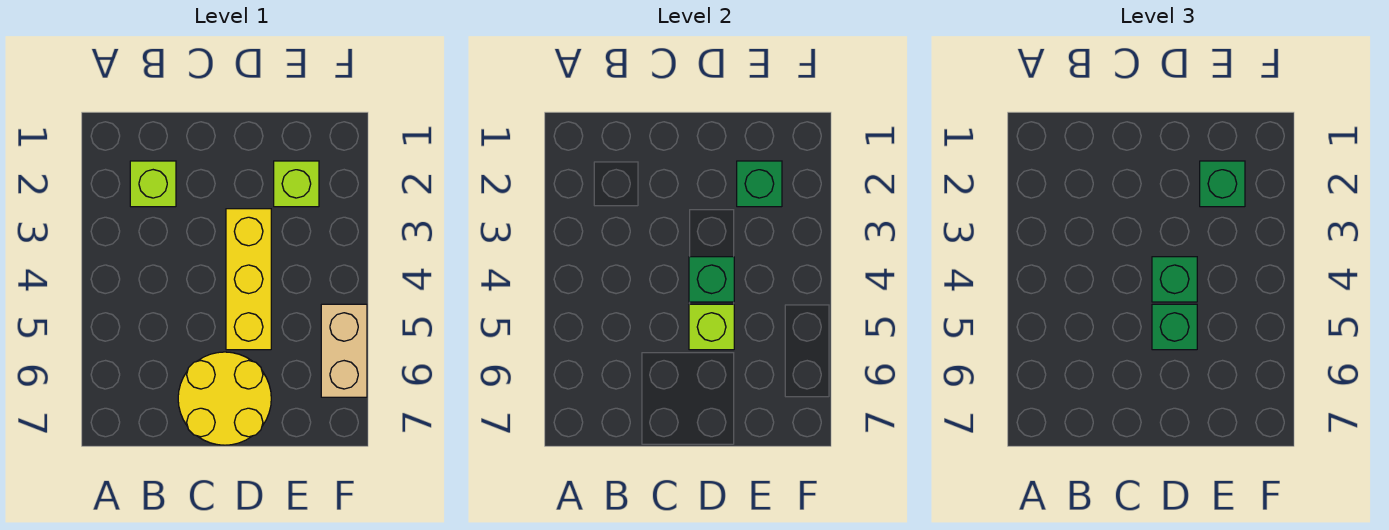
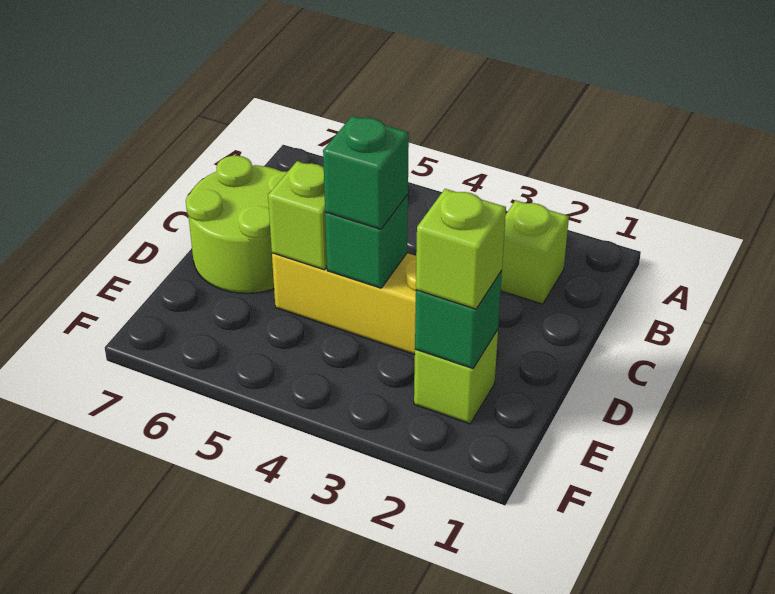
yellow 2x2 round brick [178,352,271,445] -> lime 2x2 round brick [186,156,288,293]
green 1x1 brick [1152,304,1197,350] -> none
green 1x1 brick [1200,161,1245,207] -> lime 1x1 brick [416,189,506,309]
tan 1x2 brick [321,304,367,397] -> none

